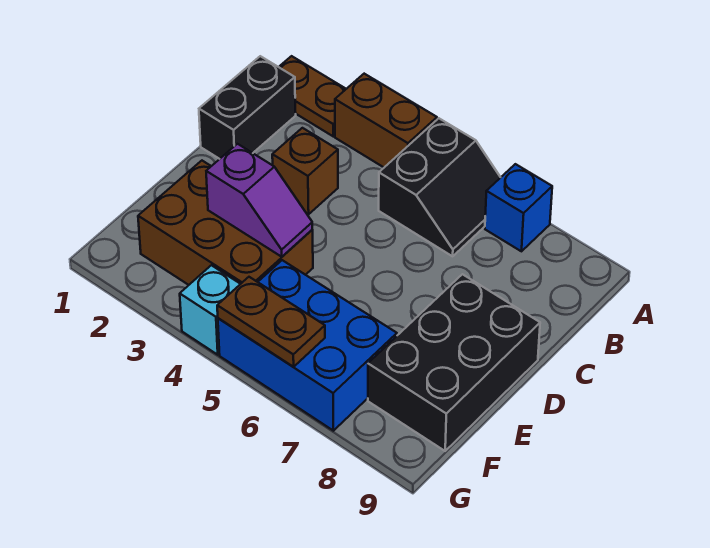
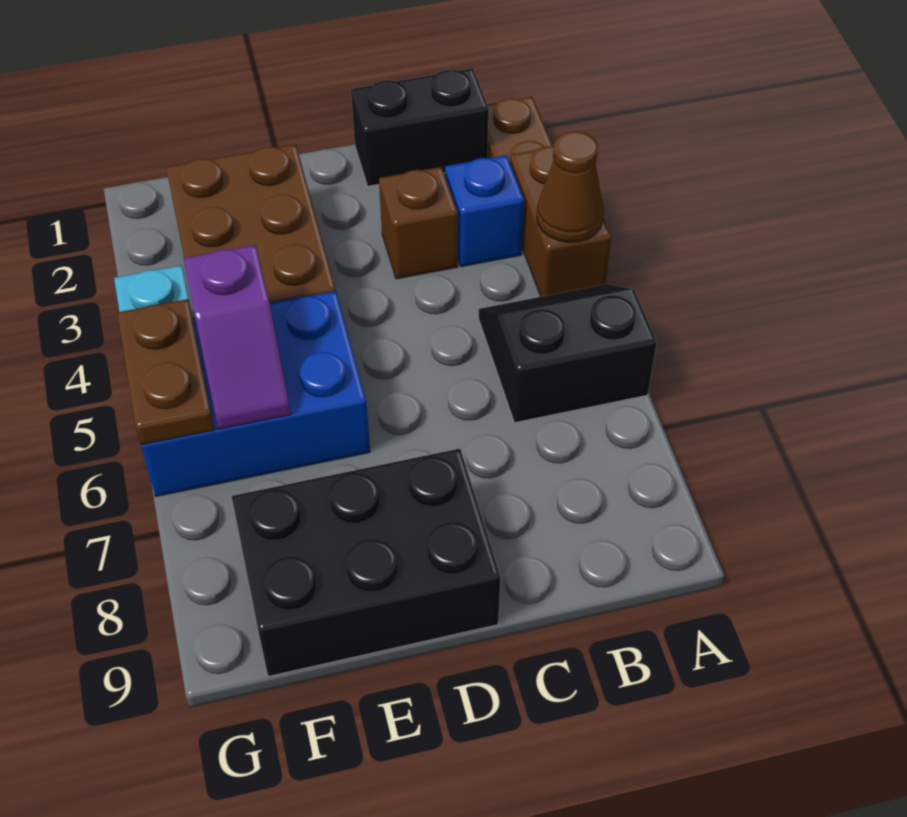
none -> brown 1x1 cone [537,131,604,242]
black 2x2 slope [379,118,501,256] -> black 2x2 slope turned to [478,284,657,423]
blue 1x1 brick [485,164,552,251] -> blue 1x1 brick moved to [445,155,524,267]
purple 1x2 slope [206,144,312,257] -> purple 1x2 slope moved to [184,245,291,429]
blue 2x3 brick [218,260,397,431] -> blue 2x3 brick turned to [141,291,370,496]

